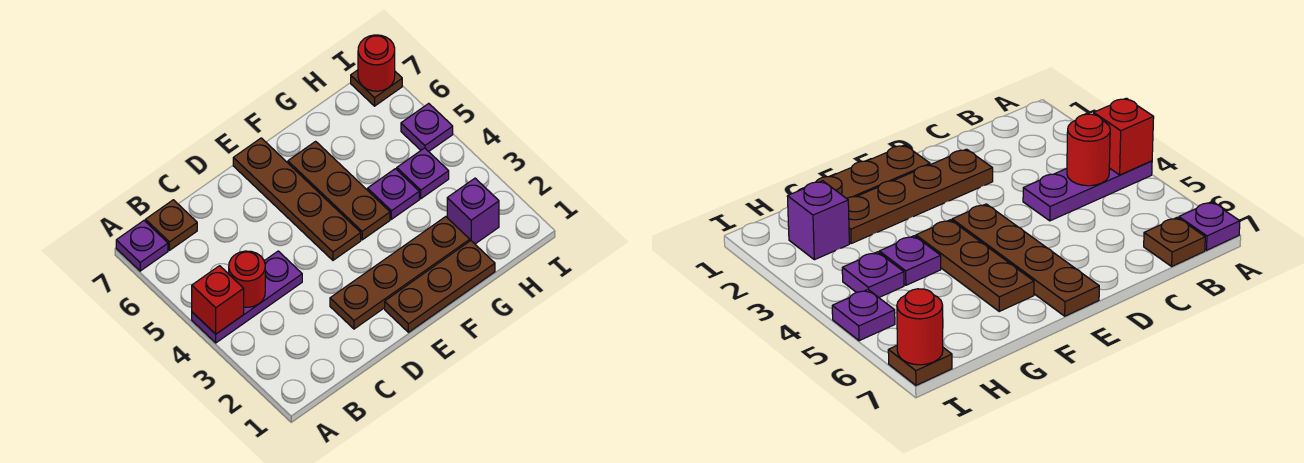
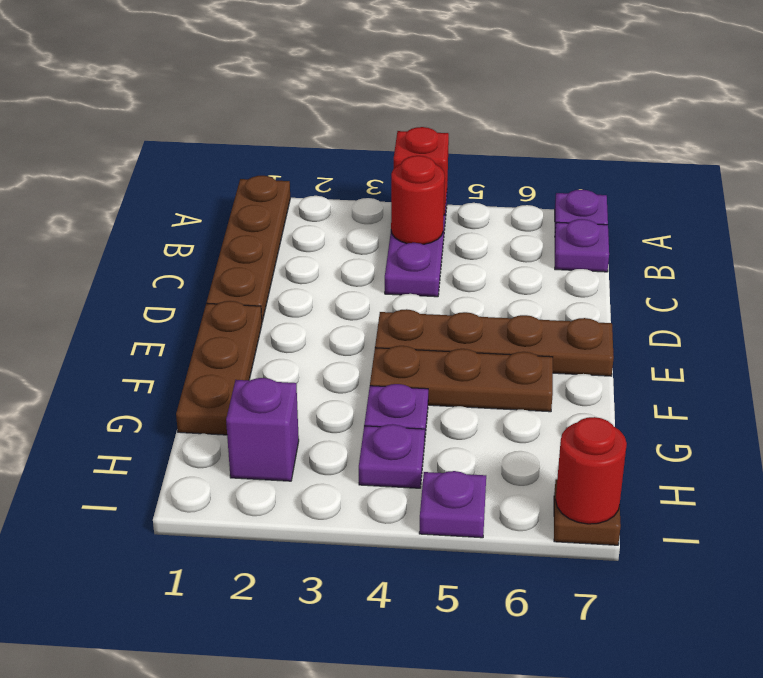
brown 1x1 plate [145,200,197,250] -> purple 1x1 plate [555,219,609,272]
brown 1x4 plate [330,217,470,329] -> brown 1x4 plate moved to [207,176,290,322]

